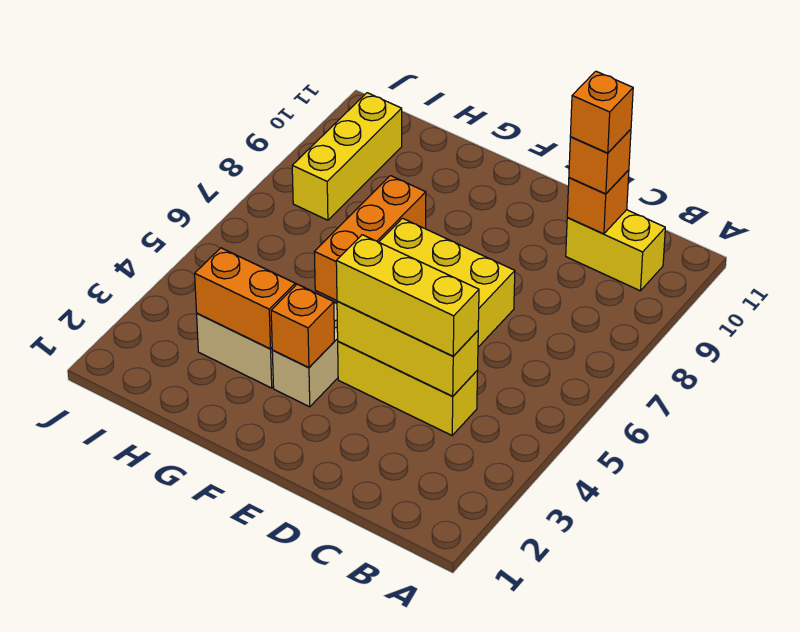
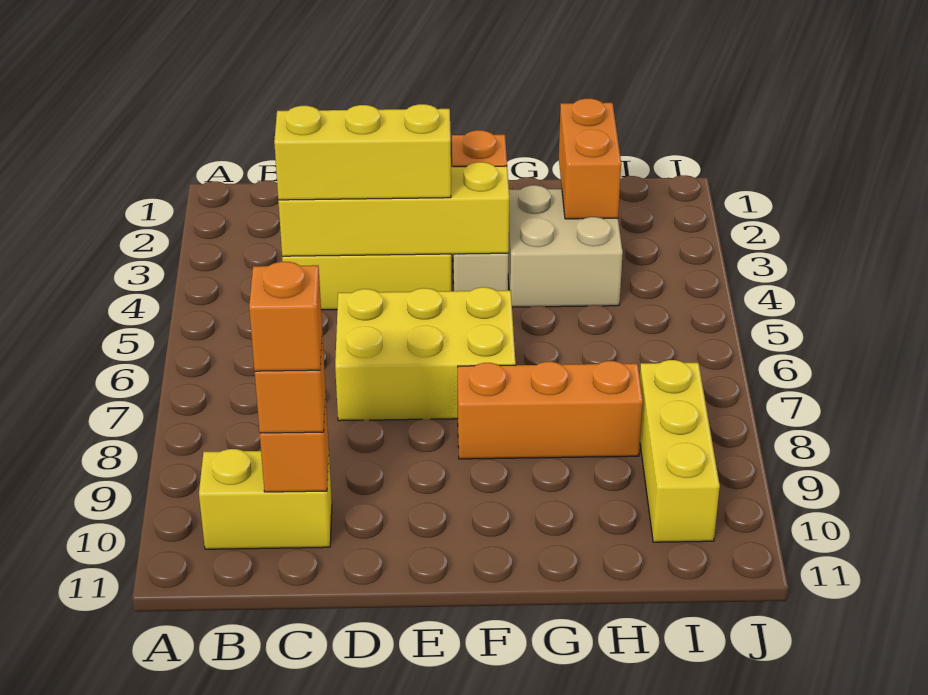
yellow 1x3 brick [337,301,478,396] -> yellow 1x4 brick [278,162,509,256]
orange 1x2 brick [195,248,295,349] -> orange 1x2 brick turned to [559,98,621,219]
orange 1x3 brick [314,176,426,300] -> orange 1x3 brick turned to [458,361,643,459]

